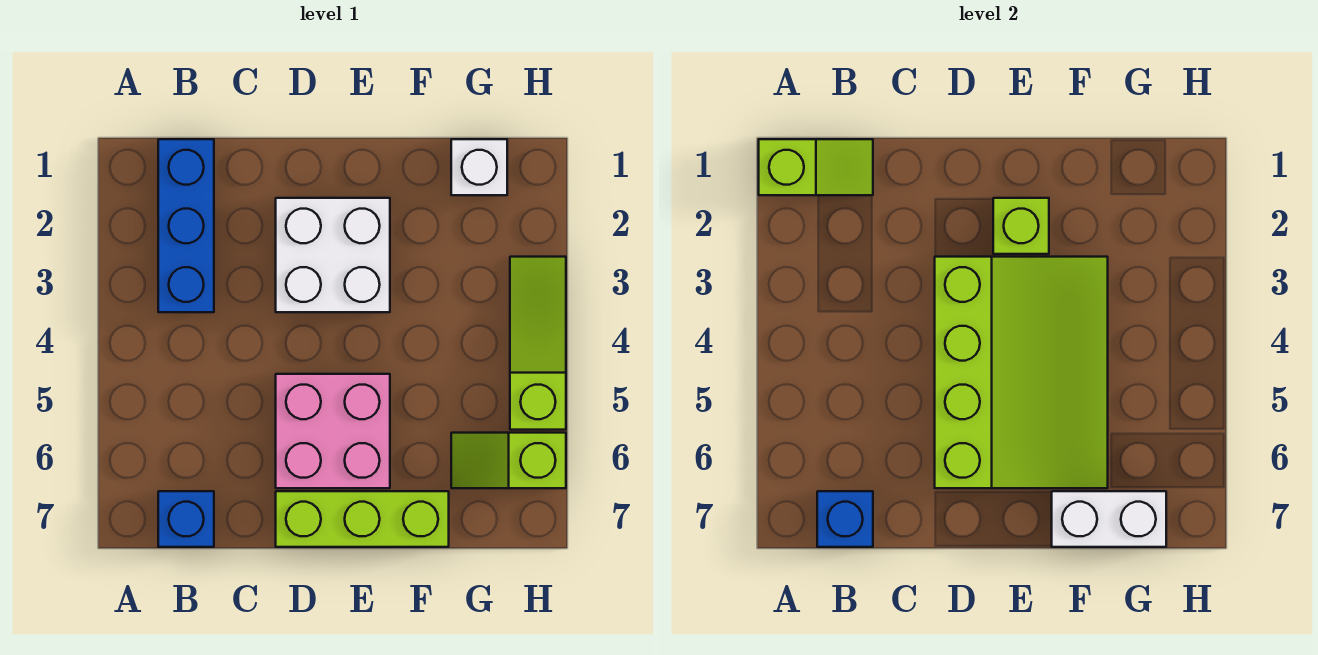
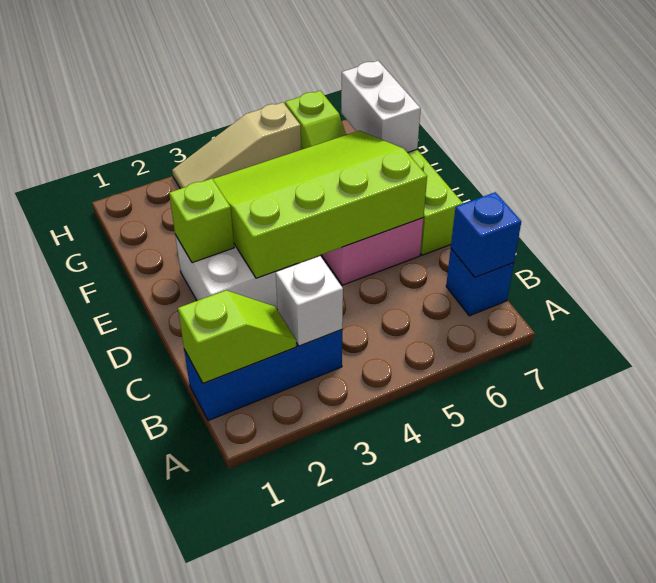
lime 1x2 slope [759,139,873,195] -> lime 1x2 slope turned to [178,290,296,383]
white 1x1 brick [451,139,507,195] -> white 1x1 brick moved to [276,256,343,346]
lime 1x3 slope [510,257,566,430] -> tan 1x3 slope [172,102,301,189]

